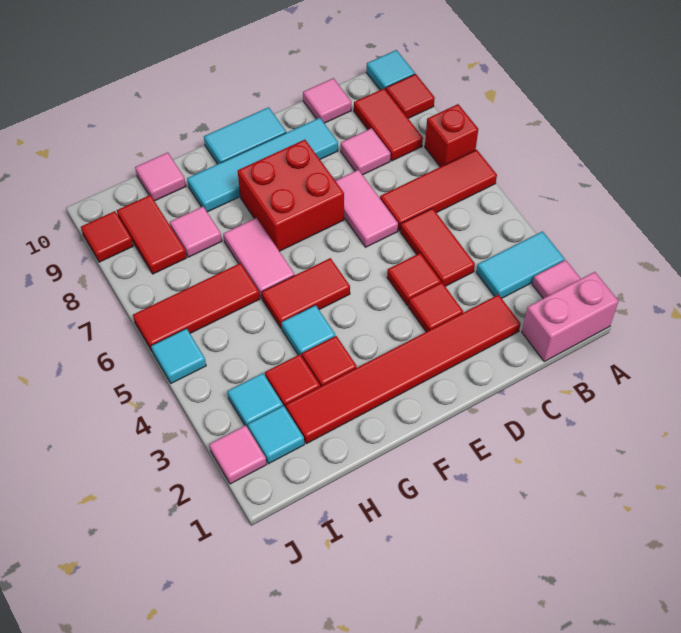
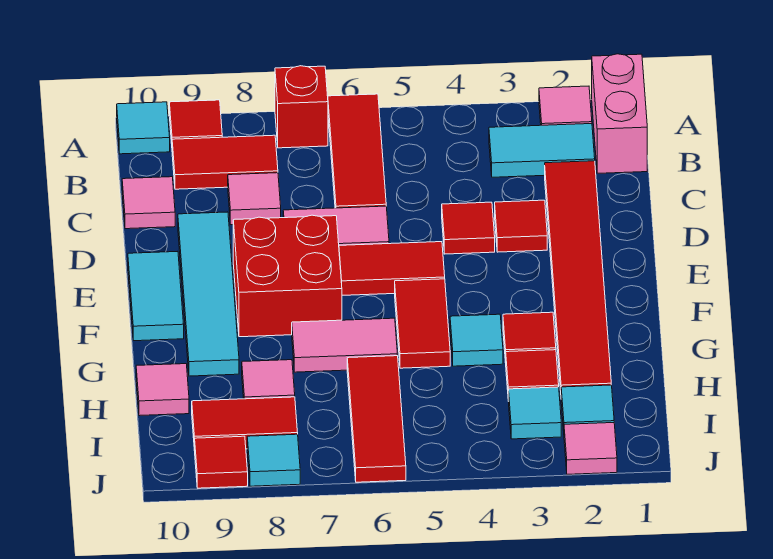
cyan 1x2 tile [476,231,564,298] -> cyan 1x2 tile turned to [489,124,595,177]
red 1x2 tile [400,208,475,286] -> red 1x2 tile moved to [339,242,445,295]
cyan 1x1 tile [151,329,206,383] -> cyan 1x1 tile moved to [247,434,300,486]

